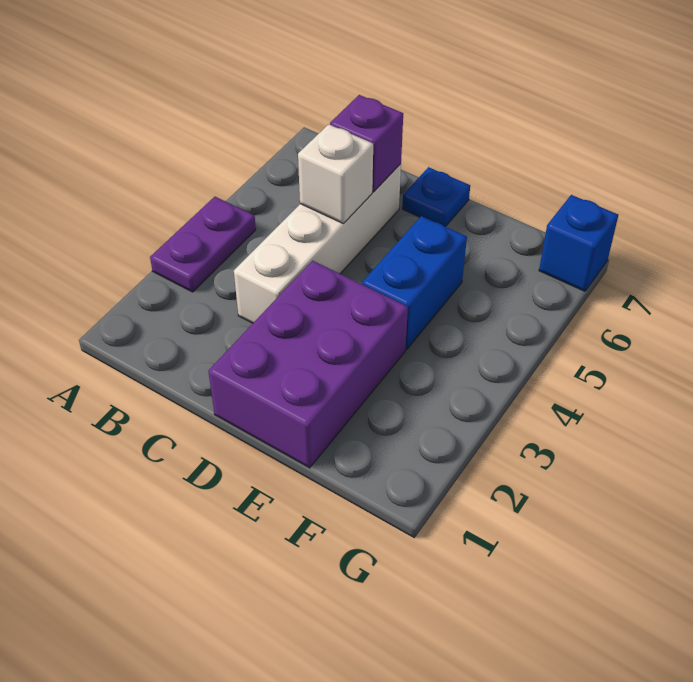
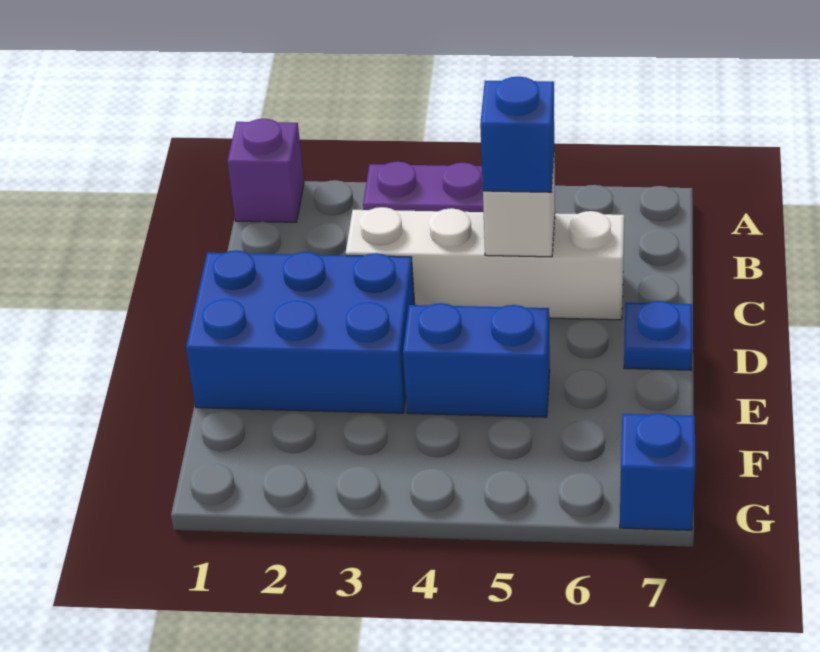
none -> blue 1x1 brick [480,77,554,192]
purple 1x1 brick [330,95,403,192] -> purple 1x1 brick moved to [227,119,304,222]
purple 2x3 brick [208,261,408,468] -> blue 2x3 brick [186,251,415,413]

